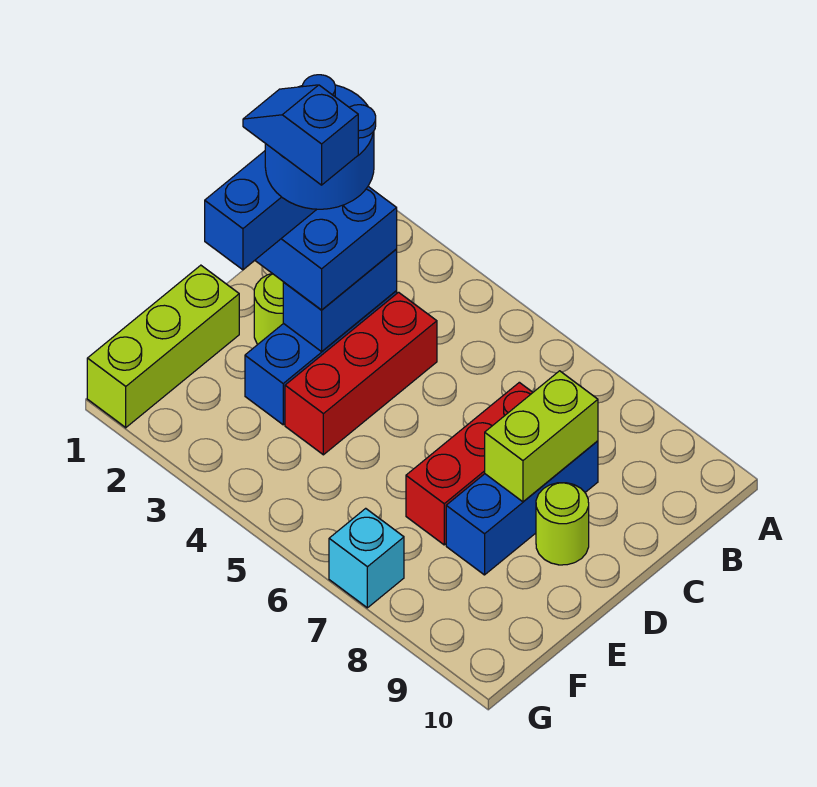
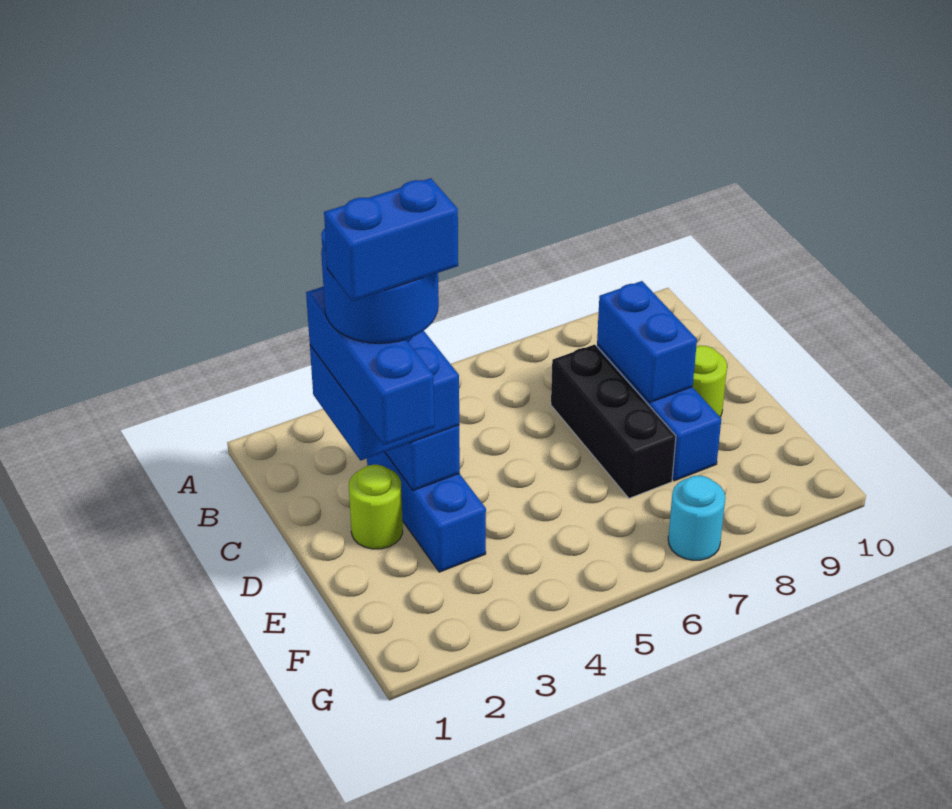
red 1x3 brick [285,292,437,455] -> none
red 1x3 brick [406,382,533,545] -> black 1x3 brick [551,344,676,498]
lime 1x2 brick [485,371,598,502] -> blue 1x2 brick [597,281,697,402]
blue 1x2 slope [243,85,358,185] -> blue 1x2 brick [324,178,458,301]
lime 1x3 brick [87,265,239,428] -> none
cyan 1x1 brick [329,508,404,608] -> cyan 1x1 round brick [668,476,725,560]

